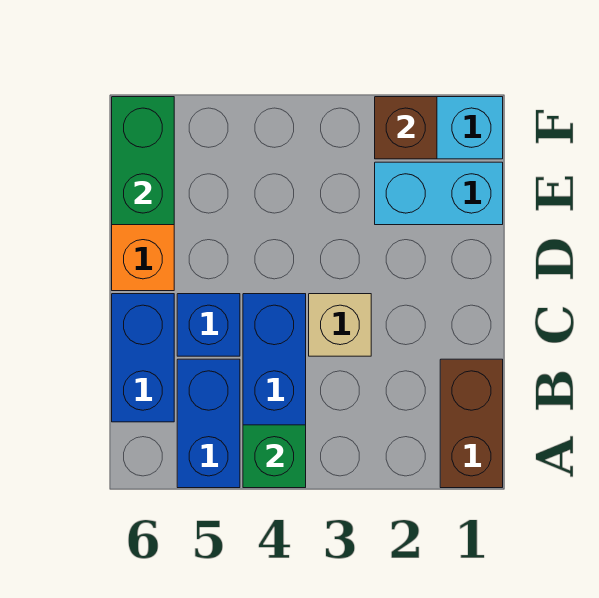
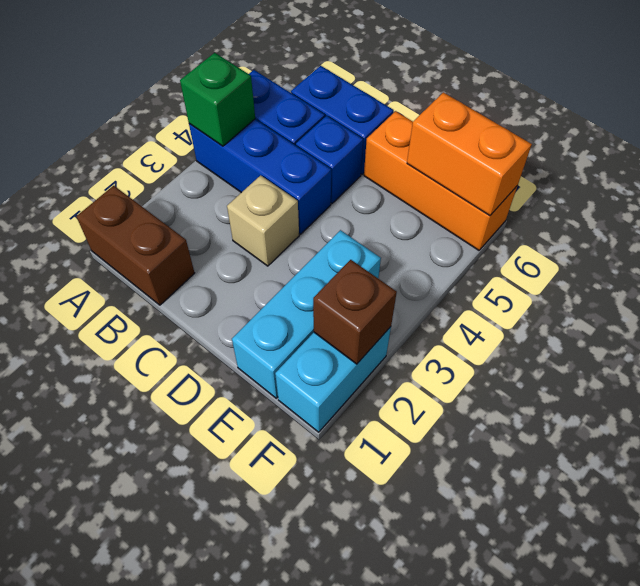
cyan 1x2 brick [375,162,503,225] -> cyan 1x3 brick [232,230,381,398]
green 1x2 brick [112,97,174,225] -> orange 1x2 brick [407,92,532,216]

